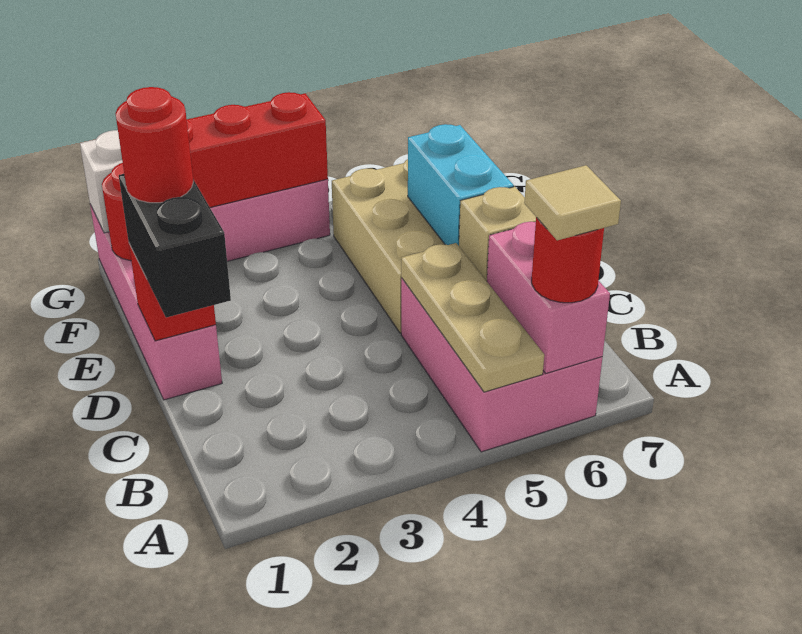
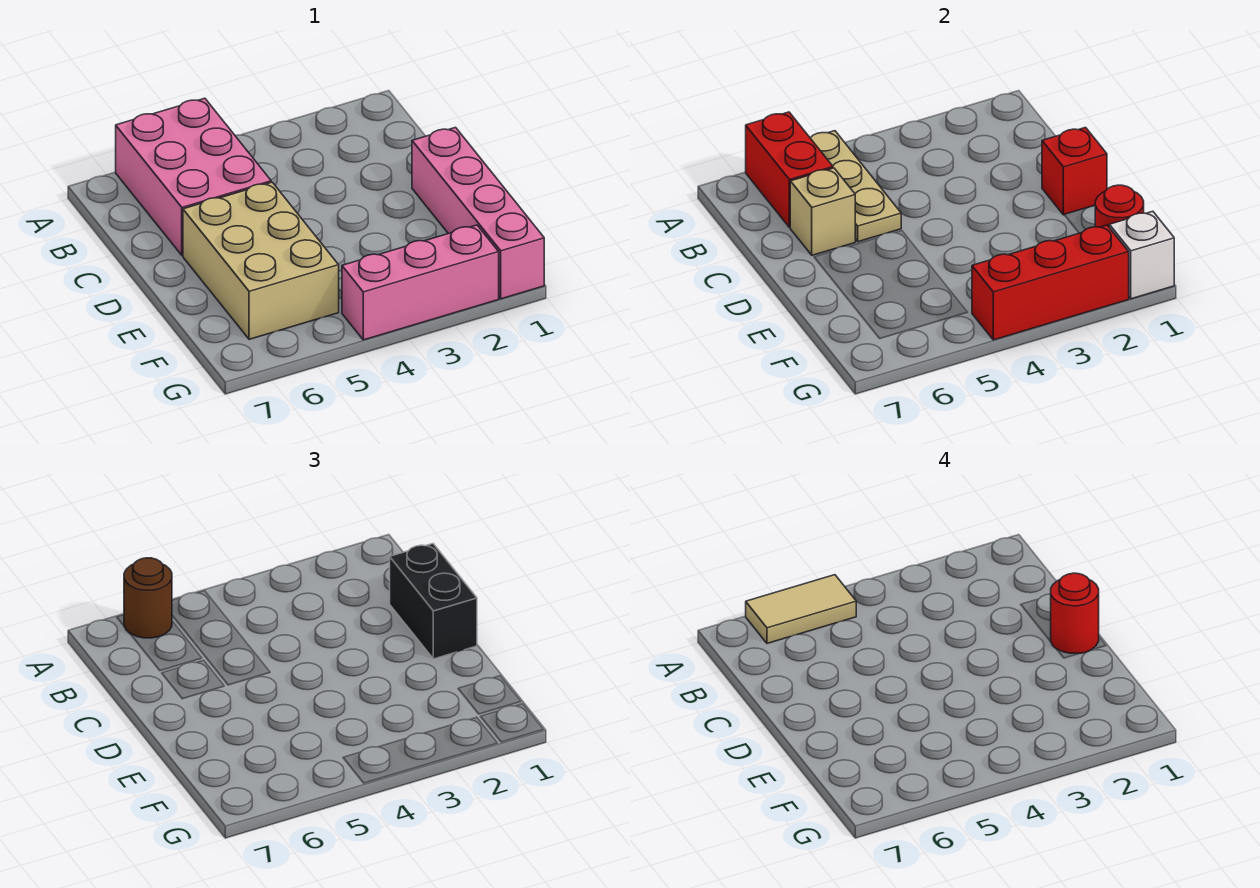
pink 1x2 brick [487,222,610,373] -> red 1x2 brick [746,112,833,227]
red 1x1 round brick [532,217,604,303] -> brown 1x1 round brick [124,558,172,638]
tan 1x1 tile [524,165,621,240] -> tan 1x2 tile [746,575,856,643]
cyan 1x2 brick [408,124,514,246] -> none

